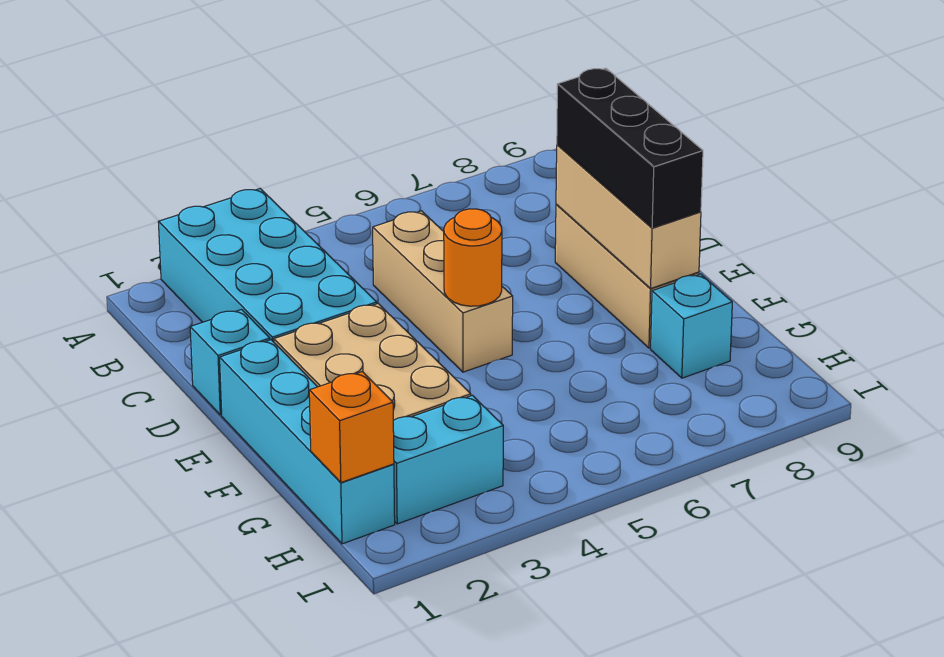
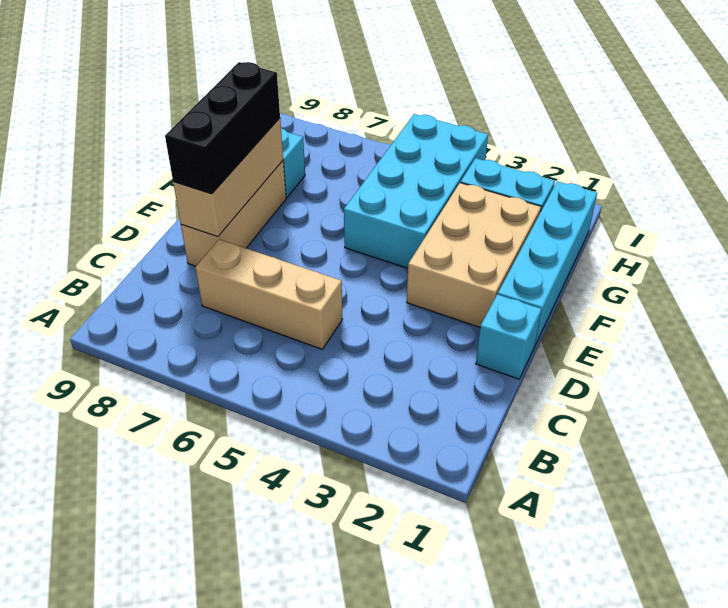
cyan 2x4 brick [158,189,377,342] -> cyan 2x4 brick moved to [344,114,488,268]
tan 1x3 brick [373,211,513,372] -> tan 1x3 brick turned to [195,239,342,349]
orange 1x1 round brick [444,209,502,306] -> none
orange 1x1 brick [309,372,394,482] -> none

